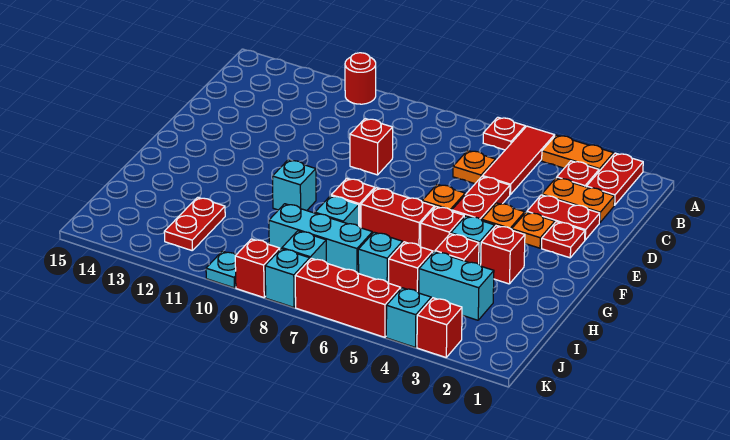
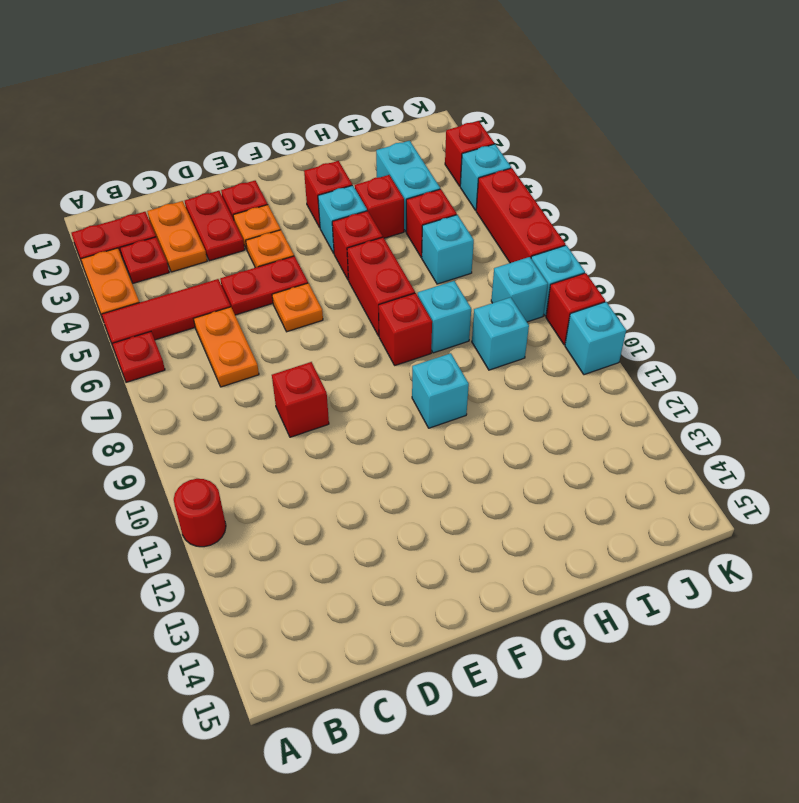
orange 1x1 plate [453,150,495,184] -> orange 1x2 plate [194,307,259,387]
cyan 1x3 brick [269,204,372,273] -> cyan 1x1 brick [472,297,529,370]
red 1x2 plate [164,197,225,251] -> none
cyan 1x1 plate [206,251,236,288] -> cyan 1x1 brick [565,302,626,375]

